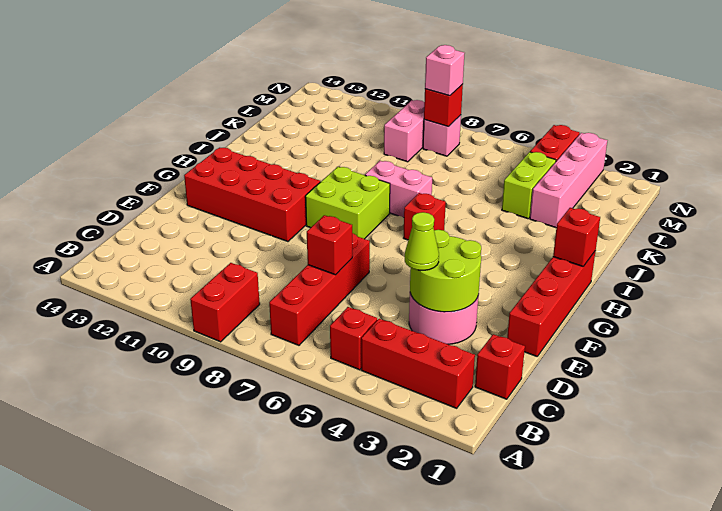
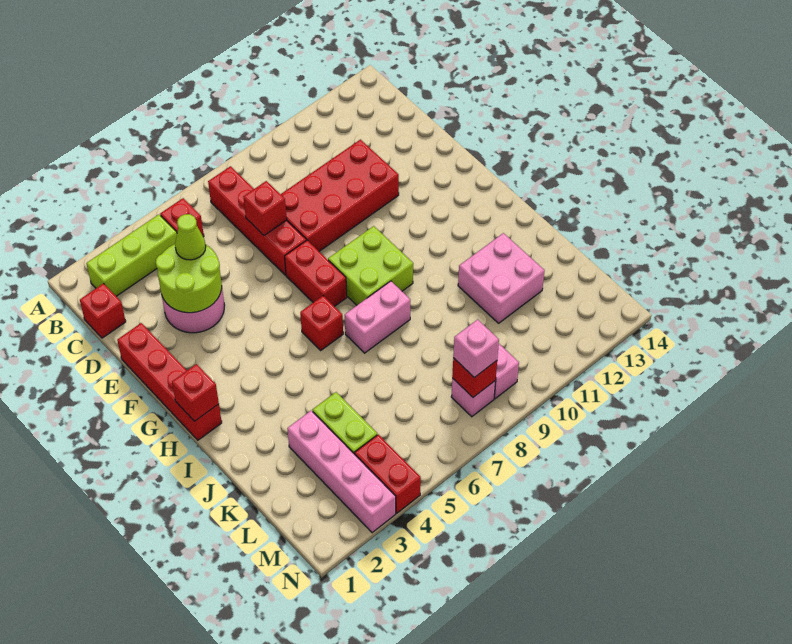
red 1x2 brick [190,263,260,342] -> red 1x2 brick moved to [285,240,347,307]
red 1x3 brick [361,319,475,408] -> lime 1x3 brick [86,215,177,296]
red 2x4 brick [184,148,320,242] -> red 2x4 brick moved to [281,140,399,251]
none -> pink 2x2 brick [458,233,545,323]

